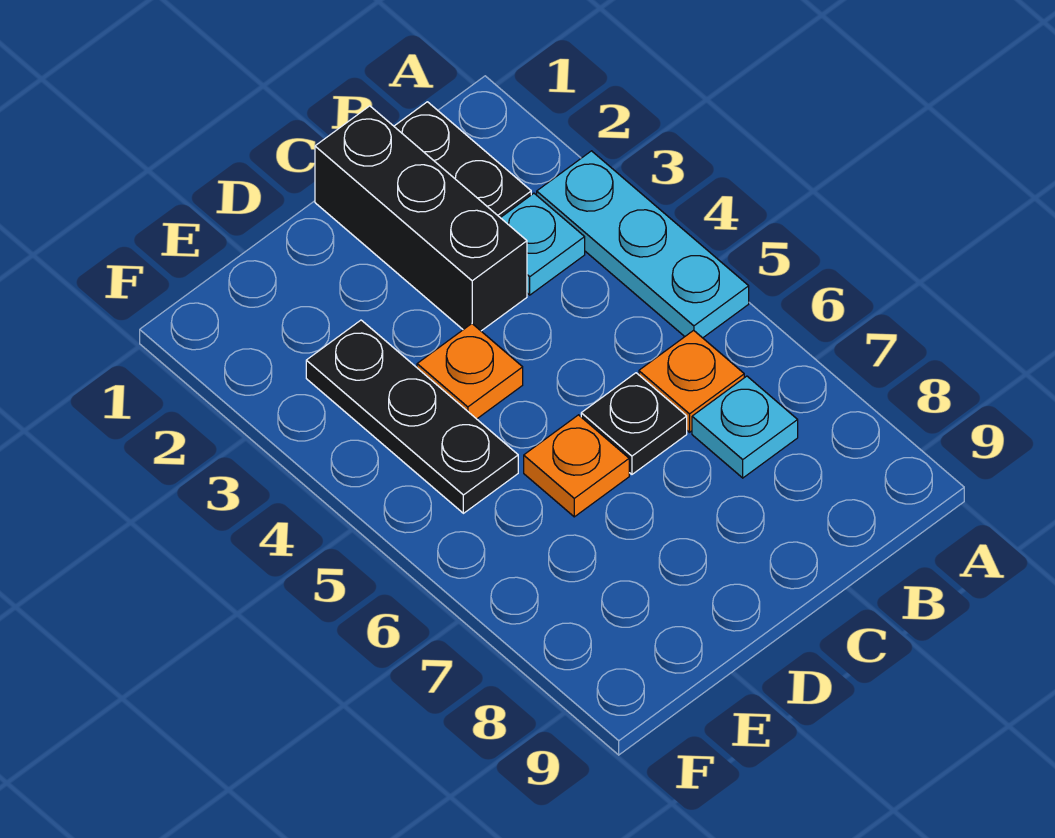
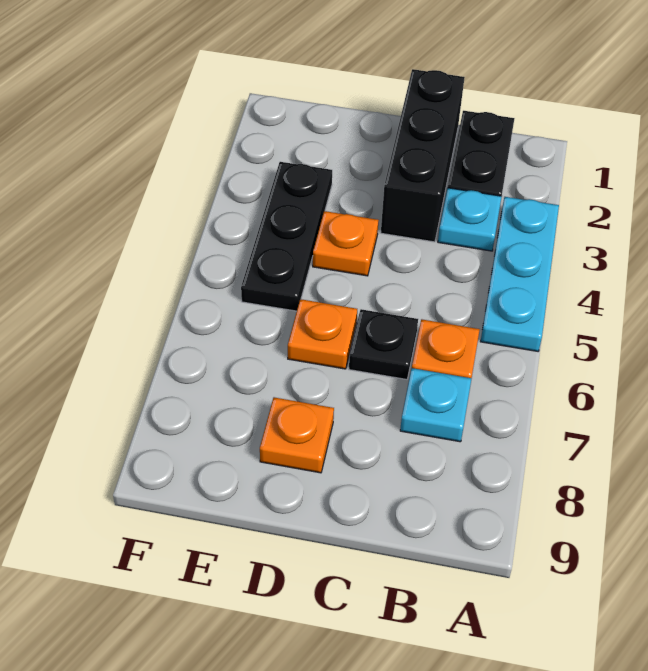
none -> orange 1x1 plate [260,397,334,473]

